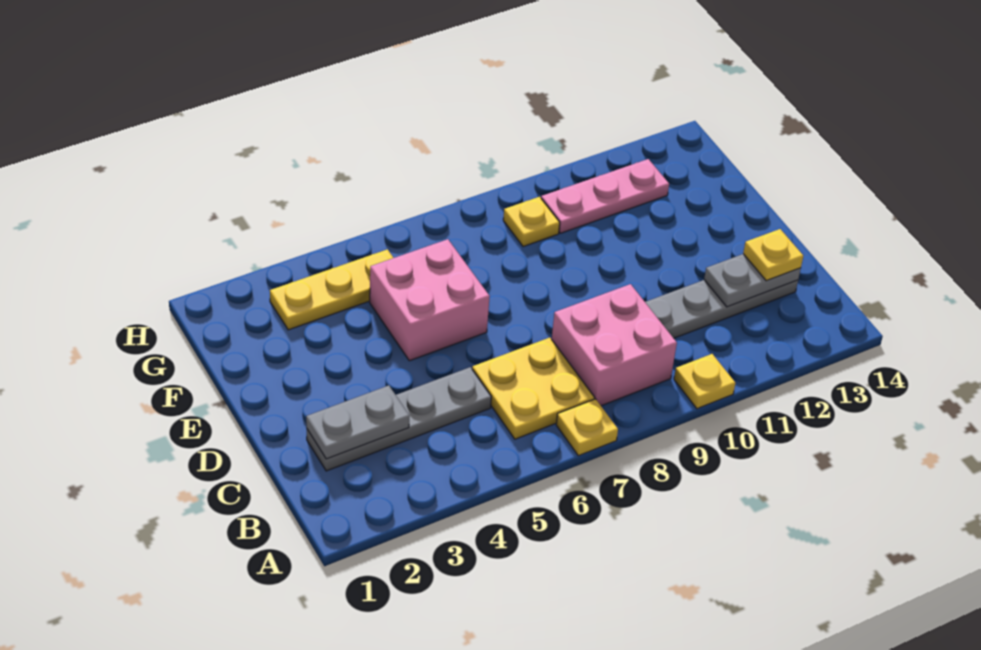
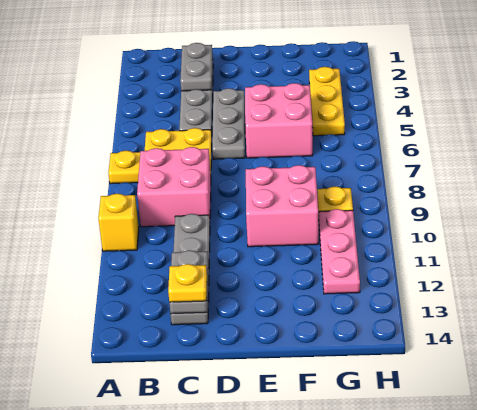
yellow 1x1 plate [674,354,735,409] -> yellow 1x1 brick [98,194,139,251]
none -> grey 1x3 plate [212,88,245,159]
none -> pink 2x2 brick [246,165,319,247]

